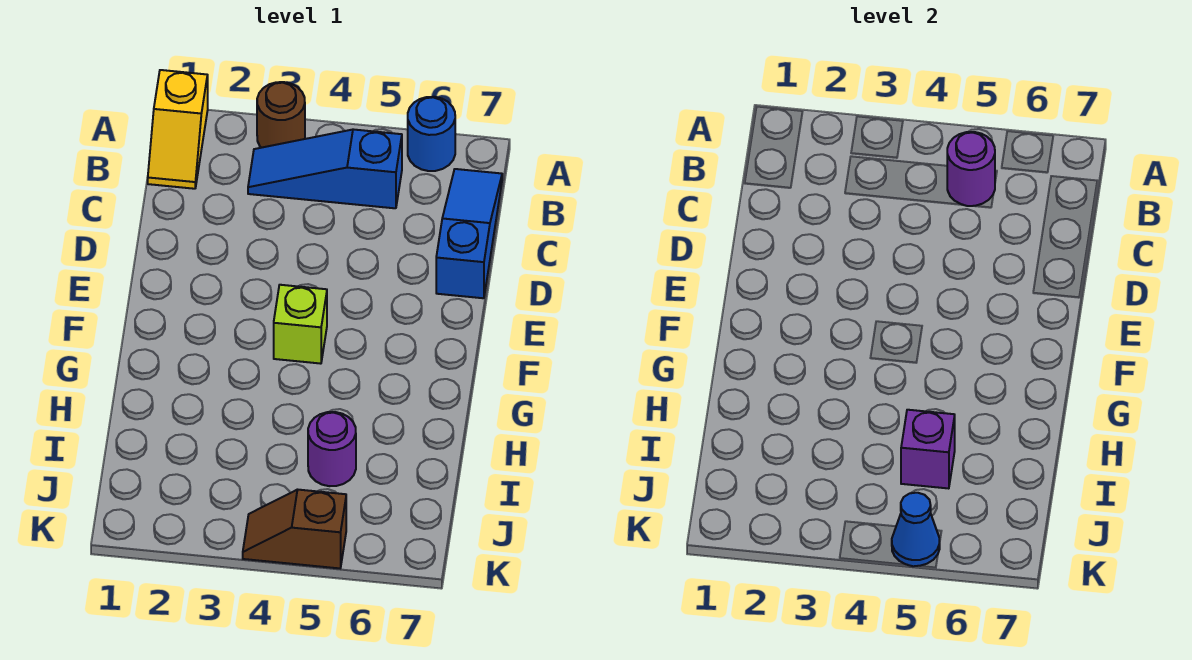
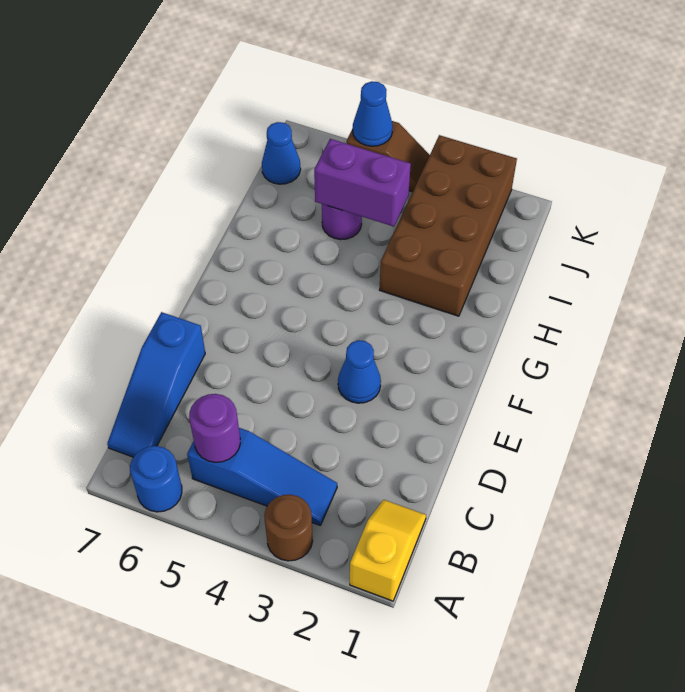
none -> blue 1x1 cone [338,340,381,403]
lime 1x1 brick [274,285,327,364] -> none
none -> brown 2x4 brick [380,135,517,316]
purple 1x1 brick [901,410,955,489] -> purple 1x2 brick [314,139,411,227]
none -> blue 1x1 cone [262,122,301,184]

